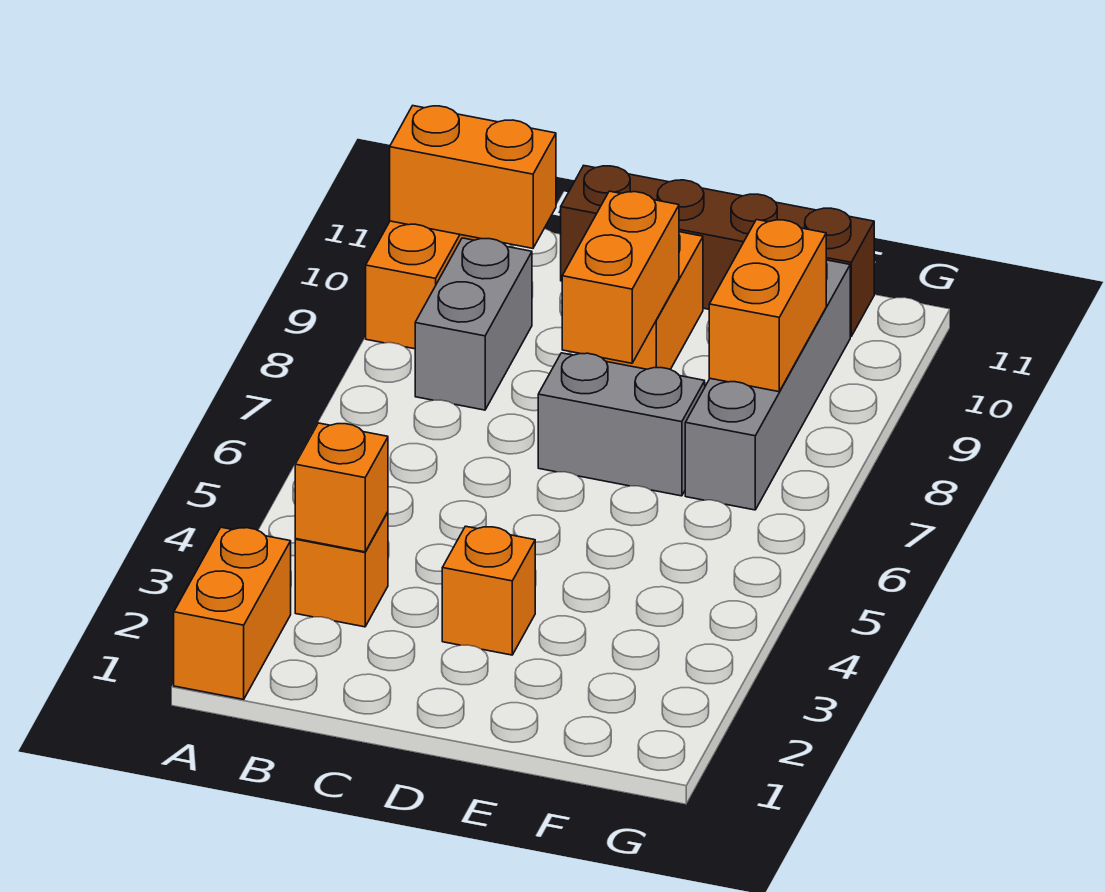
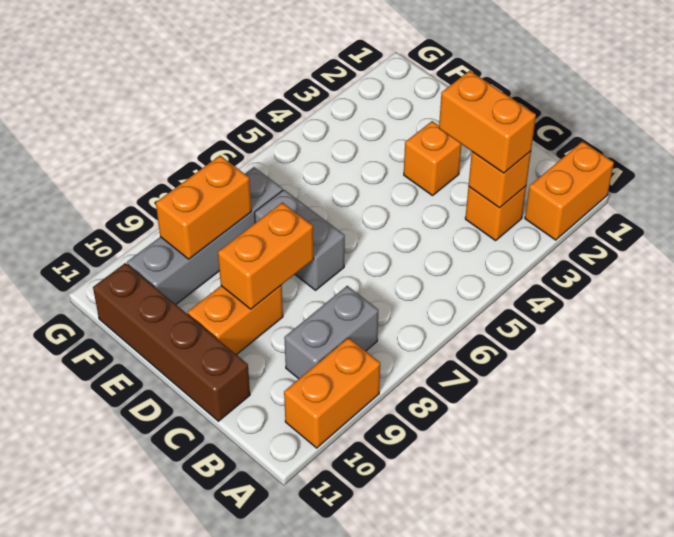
orange 1x2 brick [390,106,556,248] -> orange 1x2 brick moved to [439,71,536,173]

